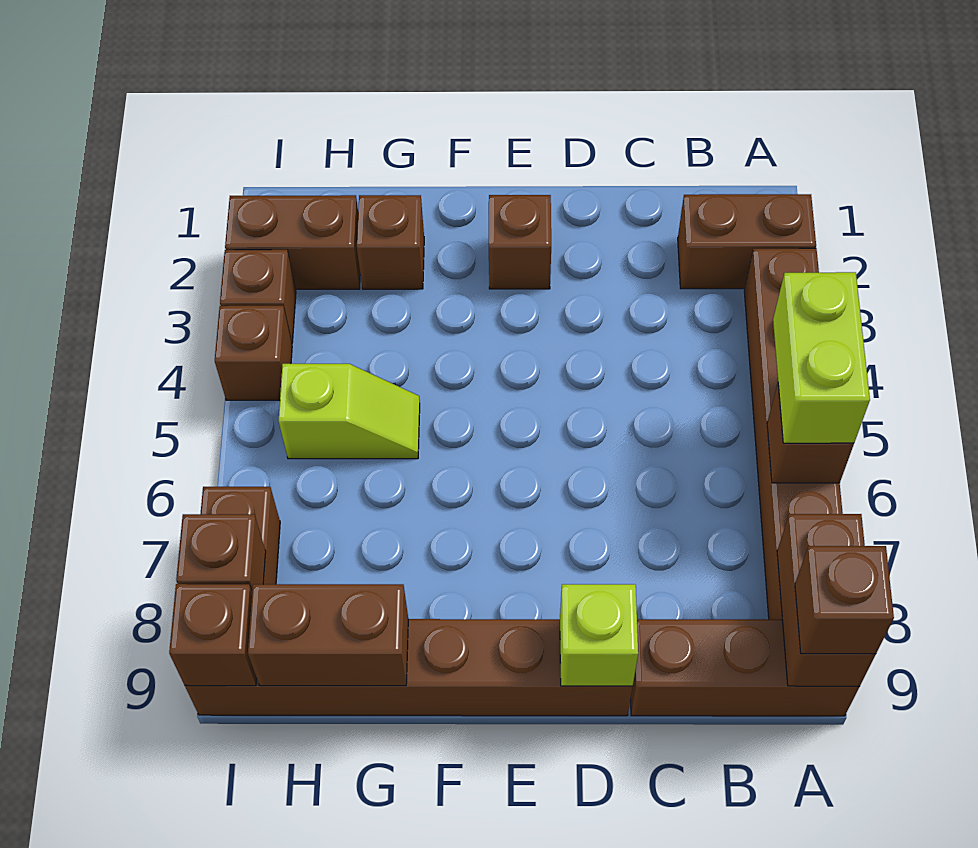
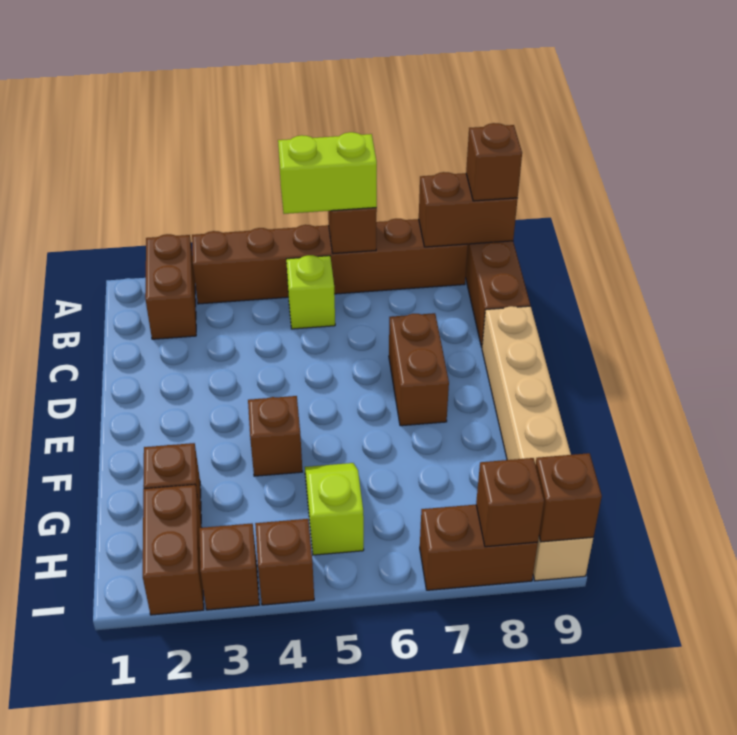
brown 1x6 brick [185,619,633,716] -> tan 1x6 brick [482,306,593,581]
lime 1x1 brick [560,584,638,686] -> lime 1x1 brick moved to [286,255,335,329]
brown 1x1 brick [489,195,551,289] -> brown 1x1 brick moved to [248,396,302,476]
brown 1x2 brick [248,584,408,686] -> brown 1x2 brick moved to [389,313,449,426]

